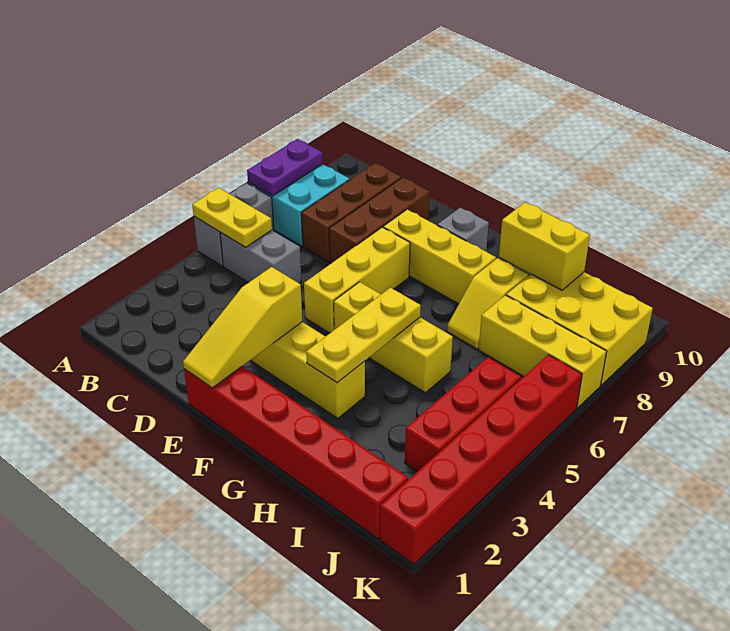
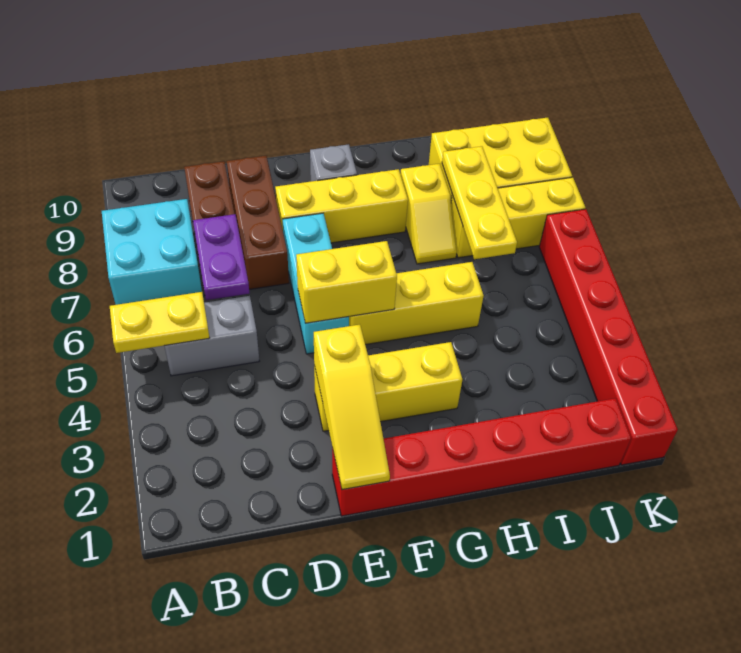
grey 1x2 brick [194,183,274,266] -> none
purple 1x2 plate [247,139,323,196] -> purple 1x2 plate moved to [193,214,249,300]
yellow 1x3 brick [304,227,410,333] -> cyan 1x3 brick [282,213,349,354]
yellow 1x3 plate [306,288,421,383] -> yellow 1x3 plate moved to [442,146,517,259]
yellow 1x2 brick [499,202,590,290] -> yellow 1x2 brick moved to [296,241,397,323]
red 1x3 brick [405,357,521,472] -> none

